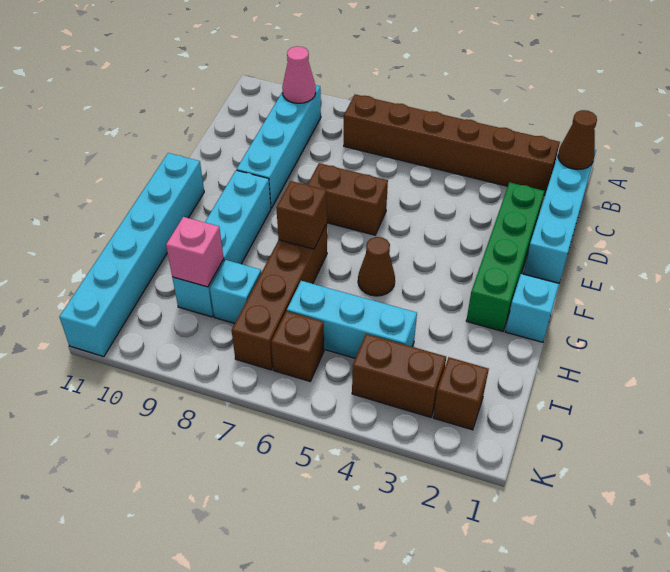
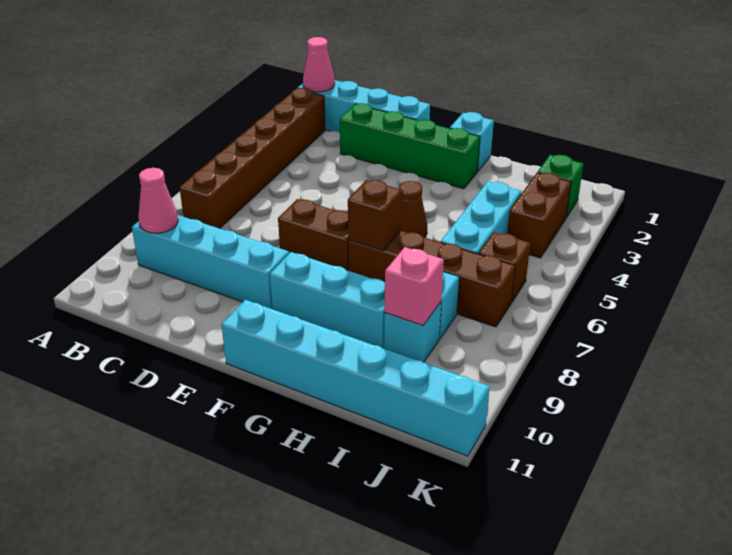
brown 1x1 cone [558,110,597,169] -> pink 1x1 cone [303,37,335,92]
brown 1x2 brick [307,163,388,235] -> brown 1x2 brick turned to [278,199,349,271]
brown 1x1 brick [433,357,489,430] -> green 1x1 brick [537,155,583,218]

